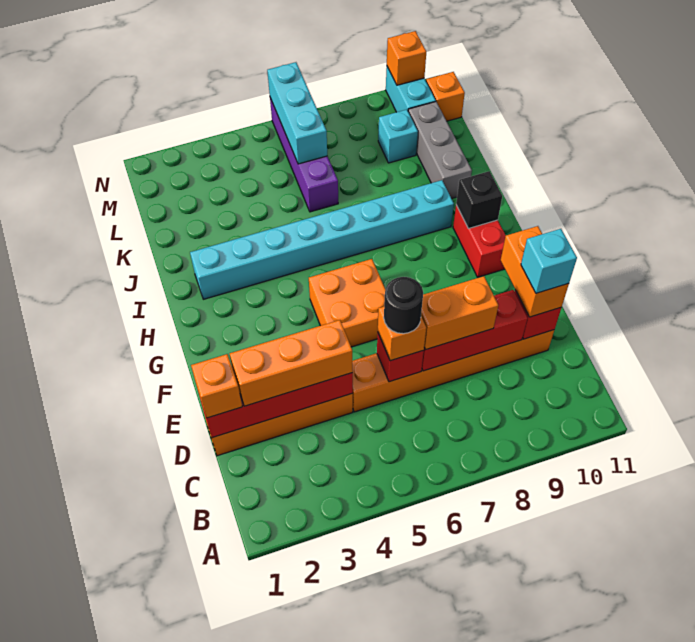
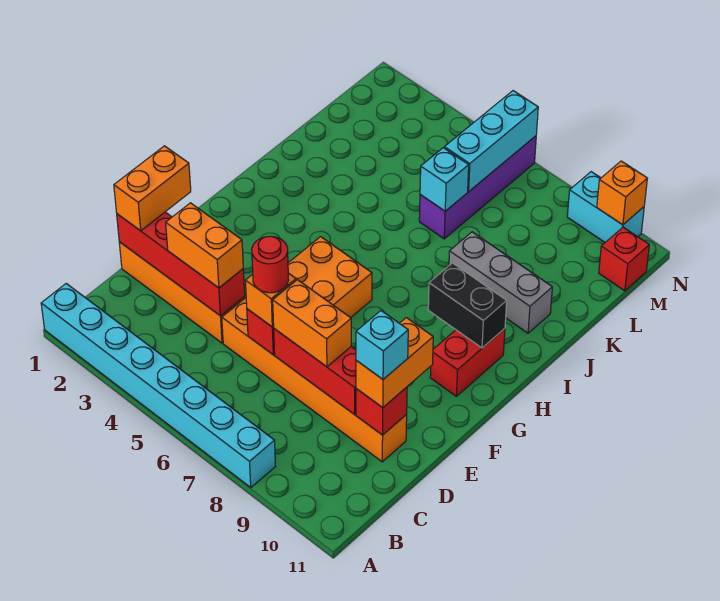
orange 1x1 brick [191,354,242,418] -> orange 1x2 brick [114,146,191,231]
orange 1x3 brick [230,320,353,406] -> orange 1x2 brick [166,203,243,288]
black 1x1 round brick [384,277,423,334] -> red 1x1 round brick [252,236,289,293]
black 1x1 brick [456,171,502,229] -> black 1x2 brick [428,263,507,348]
cyan 1x8 brick [190,180,454,299] -> cyan 1x8 brick moved to [41,283,276,487]
grey 1x3 brick [408,102,472,199] -> grey 1x3 brick turned to [449,232,552,333]
cyan 1x1 brick [378,110,418,163] -> cyan 1x1 brick moved to [420,148,469,211]
cyan 1x2 brick [386,67,436,112] -> cyan 1x2 brick turned to [567,172,644,242]
orange 1x1 brick [426,72,465,121] -> red 1x1 brick [599,227,649,291]

